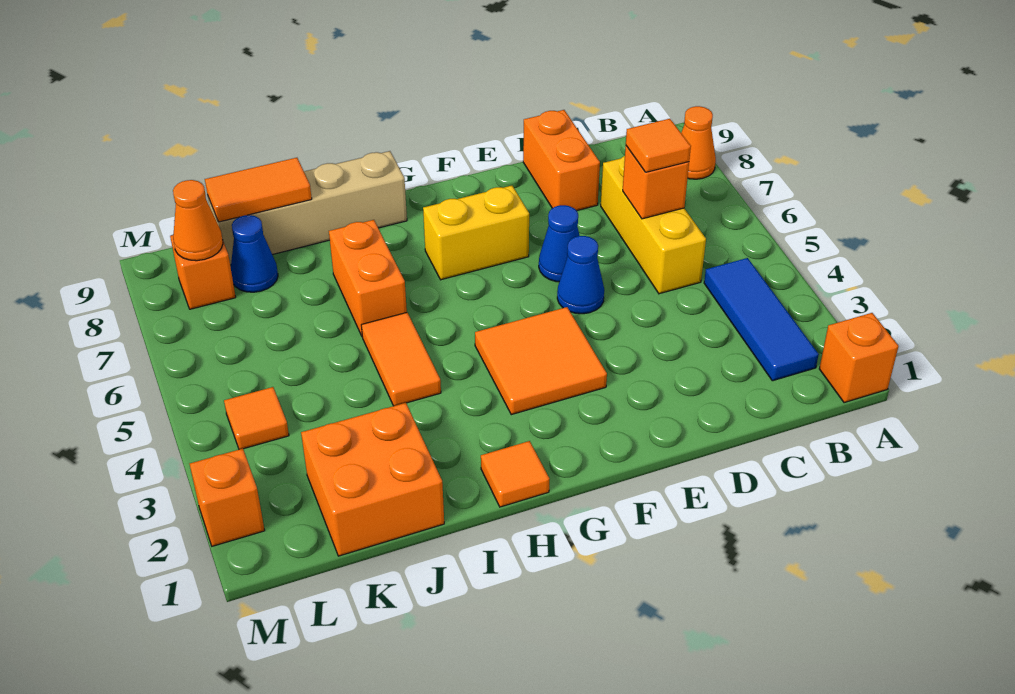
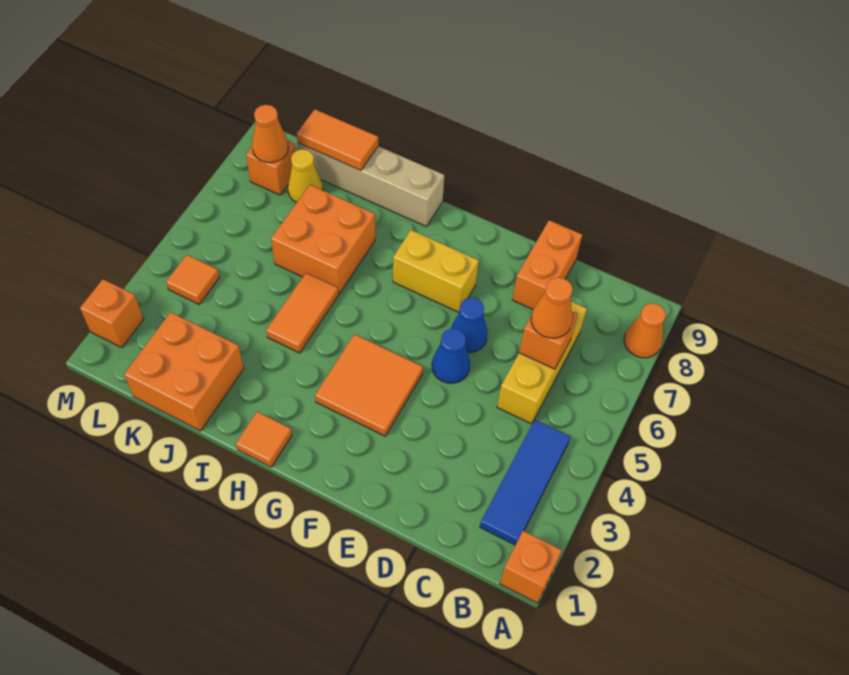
orange 1x1 tile [626,119,691,172] -> orange 1x1 cone [531,277,573,338]
orange 1x2 brick [329,220,407,336] -> orange 2x2 brick [271,185,375,294]
blue 1x1 cone [231,215,278,292] -> yellow 1x1 cone [288,149,323,203]

